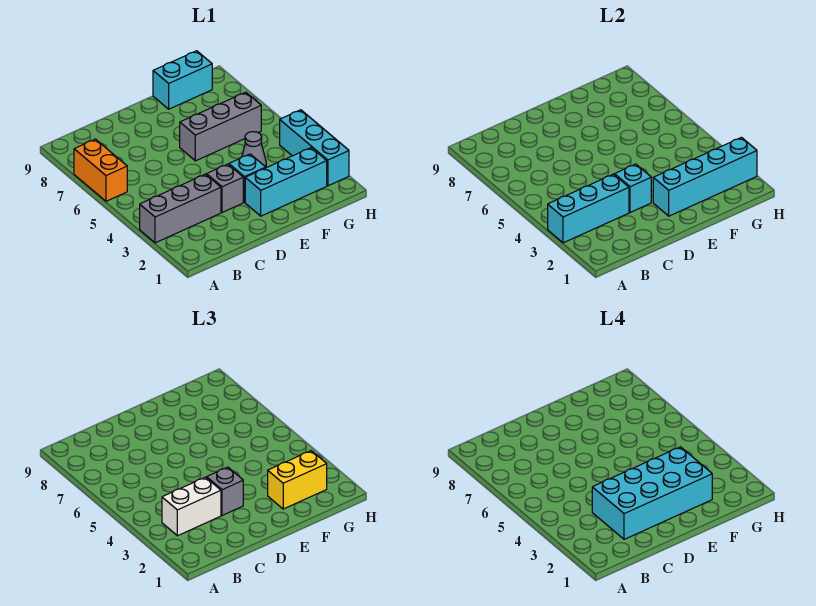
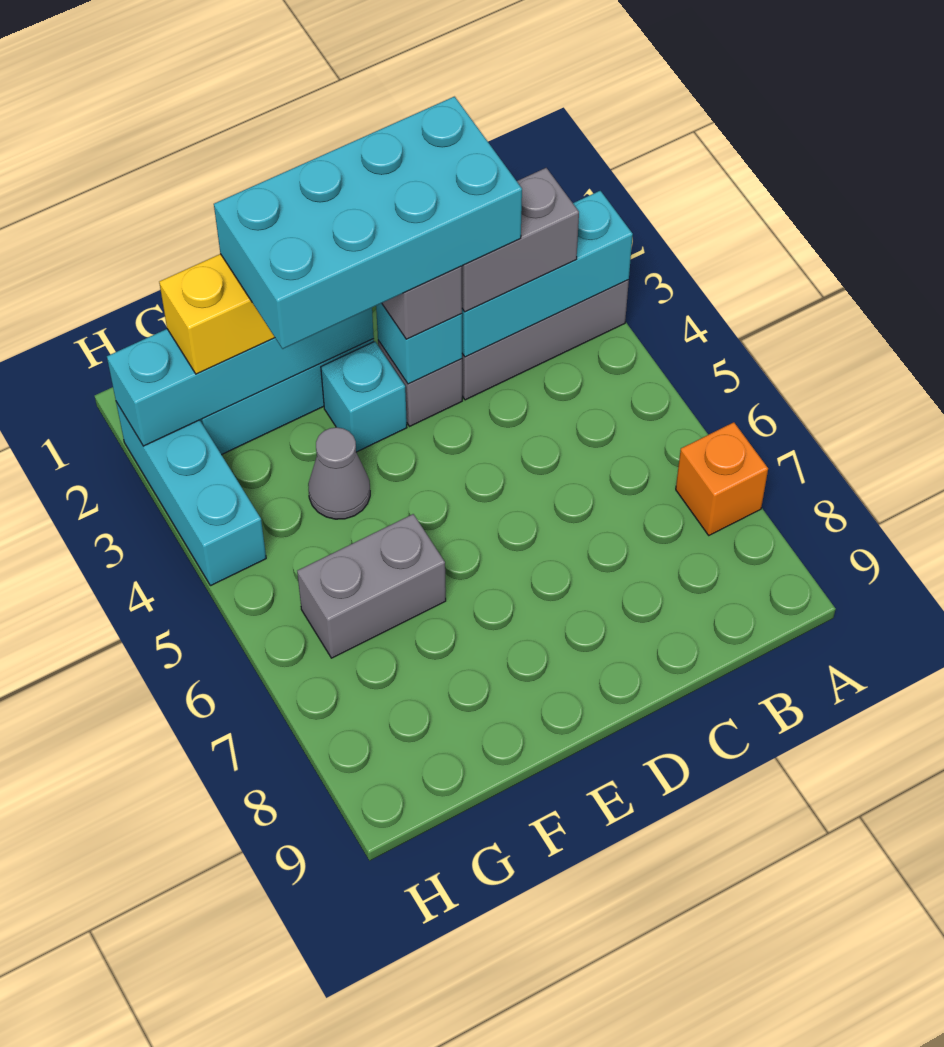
orange 1x2 brick [74,139,127,201] -> orange 1x1 brick [676,422,768,535]
white 1x2 brick [162,477,221,536] -> grey 1x2 brick [461,168,579,312]
grey 1x3 brick [180,92,261,161] -> grey 1x2 brick [297,514,446,658]
cyan 1x2 brick [153,51,212,109] -> none

